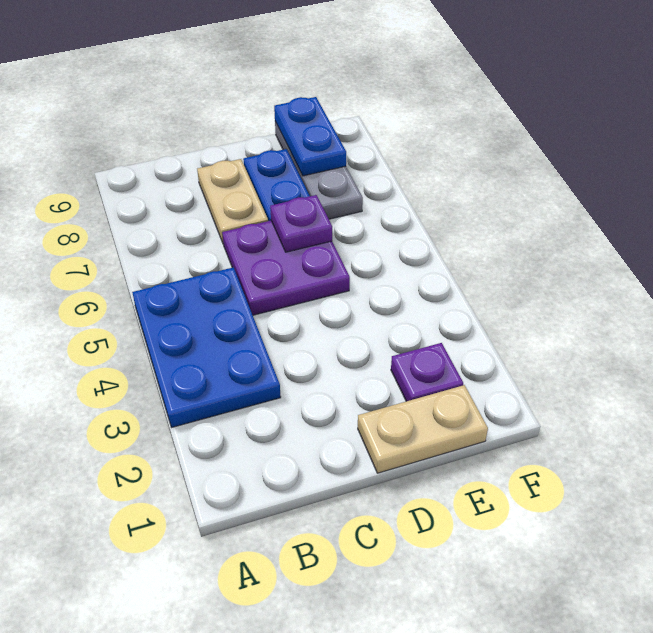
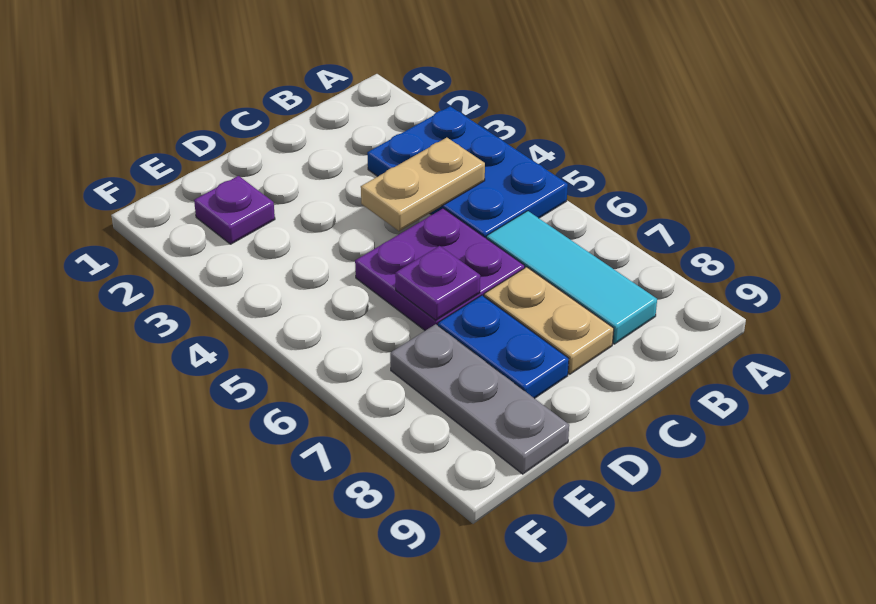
none -> cyan 1x3 tile [486,211,657,344]
tan 1x2 plate [358,385,488,473] -> tan 1x2 plate moved to [361,138,485,231]
blue 1x2 plate [274,97,346,176] -> none

